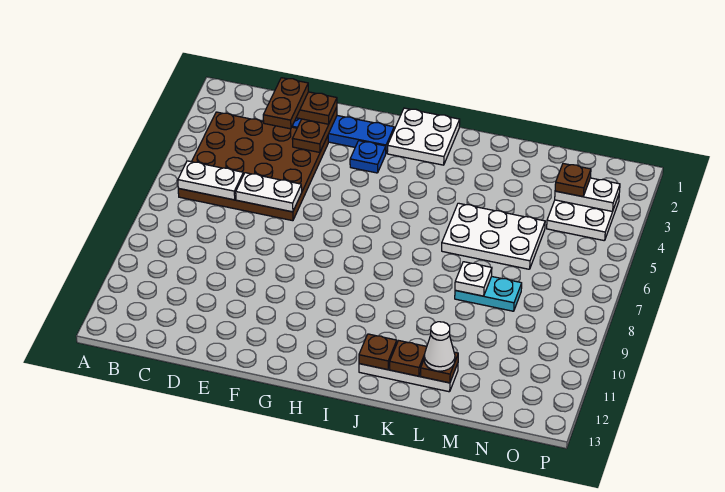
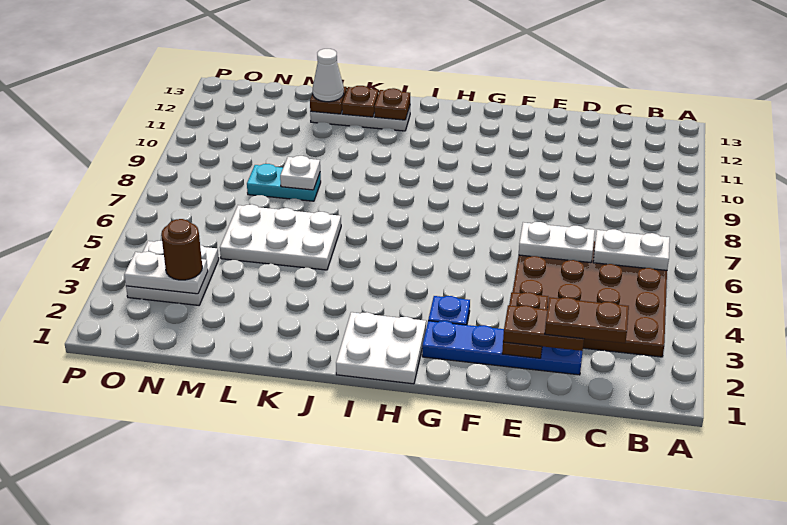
brown 1x2 plate [263,78,308,129] -> brown 1x2 plate turned to [545,297,629,343]
brown 1x1 plate [555,164,591,197] -> brown 1x1 round brick [161,219,202,280]

